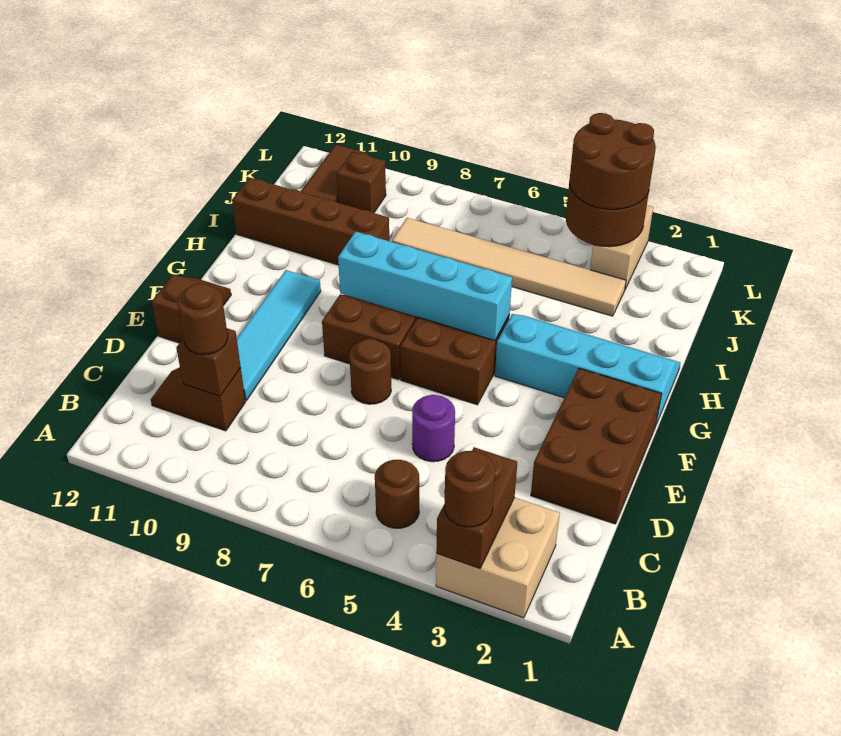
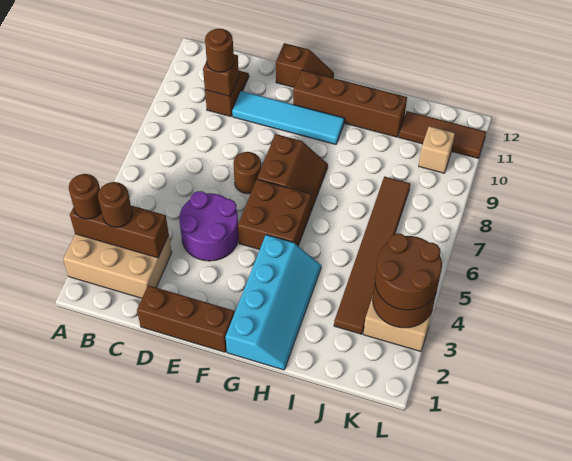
tan 2x2 brick [436,497,560,618] -> tan 2x3 brick [63,234,172,298]
brown 1x2 brick [436,447,517,569] -> brown 1x3 brick [70,206,169,258]
brown 1x1 round brick [375,460,419,528] -> brown 1x1 round brick moved to [98,182,132,227]
brown 2x3 brick [531,368,662,524] -> brown 1x3 brick [137,285,234,352]
purple 1x1 round brick [412,395,455,462] -> purple 2x2 round brick [179,191,239,261]
cyan 1x4 brick [338,232,512,340] -> none
brown 1x4 brick [232,178,389,265] -> brown 1x4 brick turned to [293,70,407,137]
tan 1x6 tile [392,218,626,316] -> brown 1x6 tile [334,176,410,334]
brown 1x1 brick [337,152,386,213] -> tan 1x1 brick [419,126,455,173]

